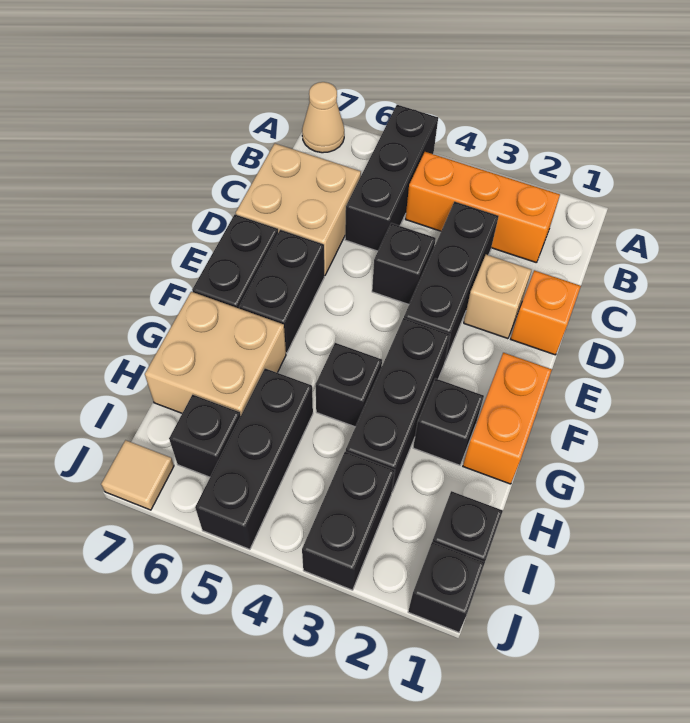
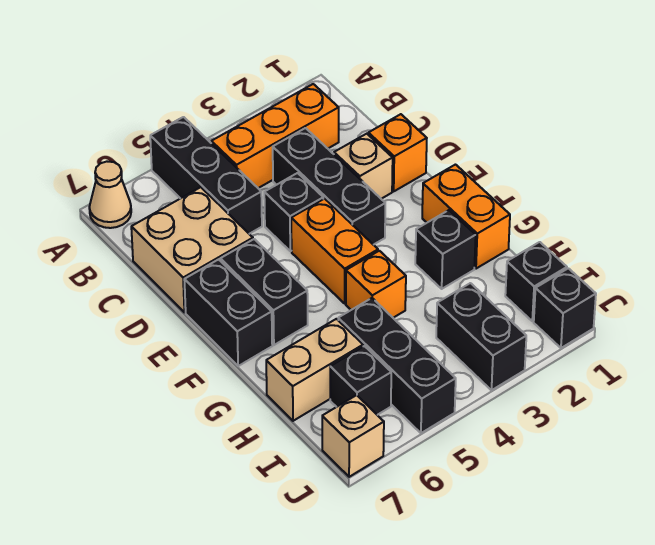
none -> orange 1x2 brick [291,199,378,303]
black 1x3 brick [346,318,450,492] -> none
black 1x1 brick [316,343,382,427] -> orange 1x1 brick [346,251,406,318]
tan 2x2 brick [145,292,286,416] -> tan 1x2 brick [266,319,363,421]
tan 1x1 tile [101,440,174,510] -> tan 1x1 brick [322,395,384,477]

